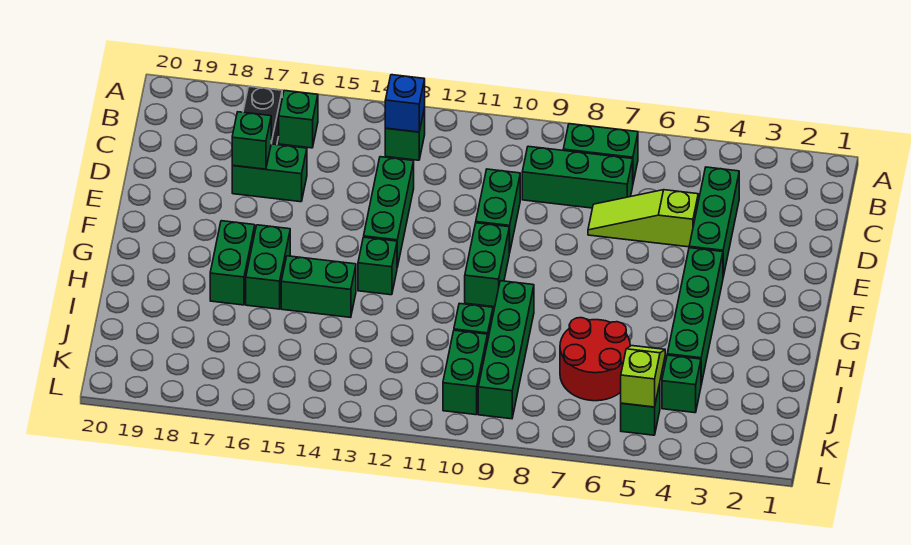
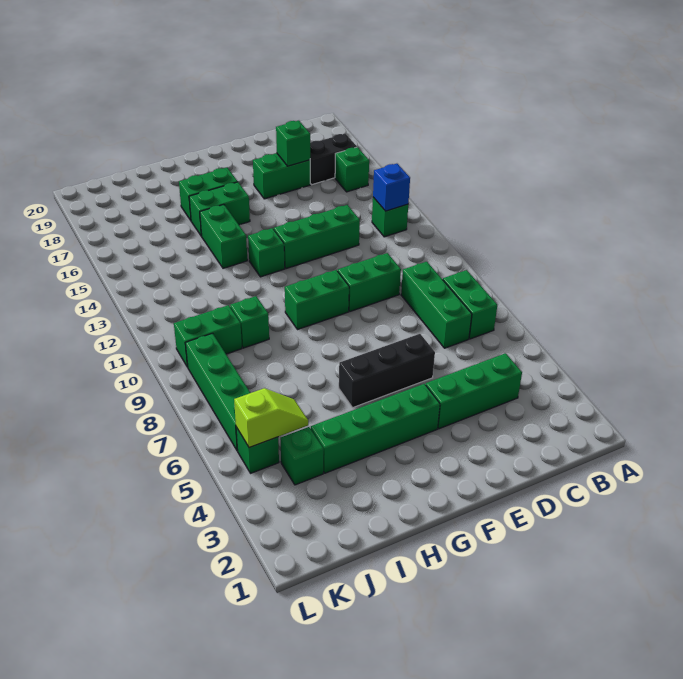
lime 1x3 slope [588,190,698,247] -> none
green 1x2 brick [232,144,307,202] -> green 1x2 brick turned to [253,153,310,199]
none -> black 1x3 brick [339,334,435,408]
green 1x4 brick [478,281,534,419] -> green 1x4 brick turned to [185,333,250,451]
red 2x2 round brick [560,318,630,401] -> none

